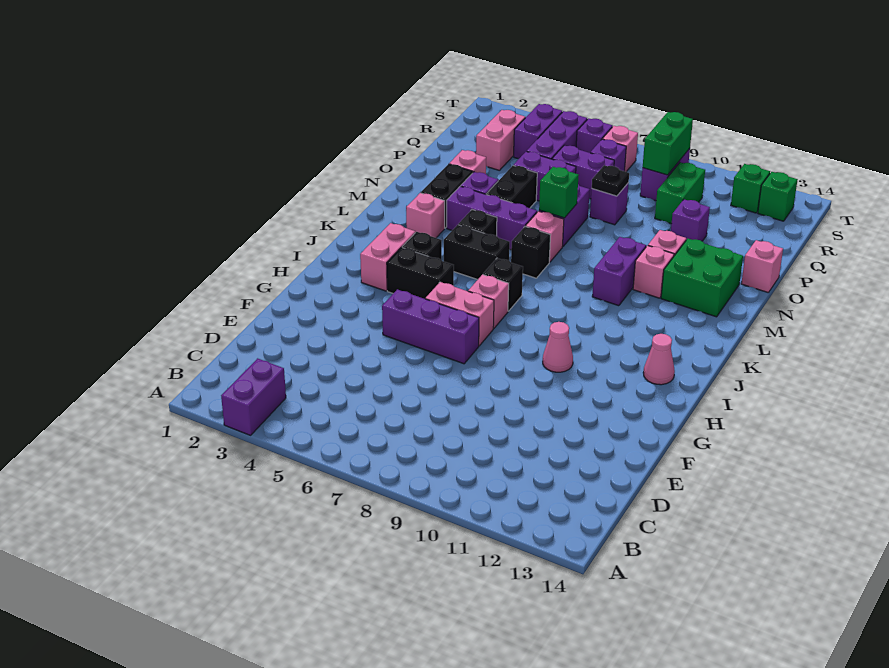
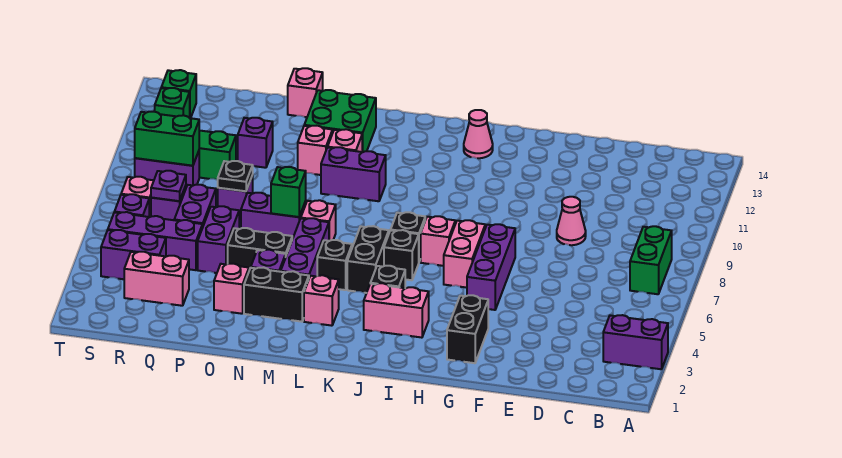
none -> green 1x2 brick [630,226,672,294]
pink 1x1 cone [543,322,573,372] -> pink 1x1 cone moved to [557,197,586,245]
black 1x2 brick [387,247,454,299] -> black 1x2 brick moved to [447,295,488,363]
black 1x1 brick [511,227,550,278] -> black 1x1 brick moved to [384,230,419,280]
none -> purple 1x1 plate [151,171,186,201]

